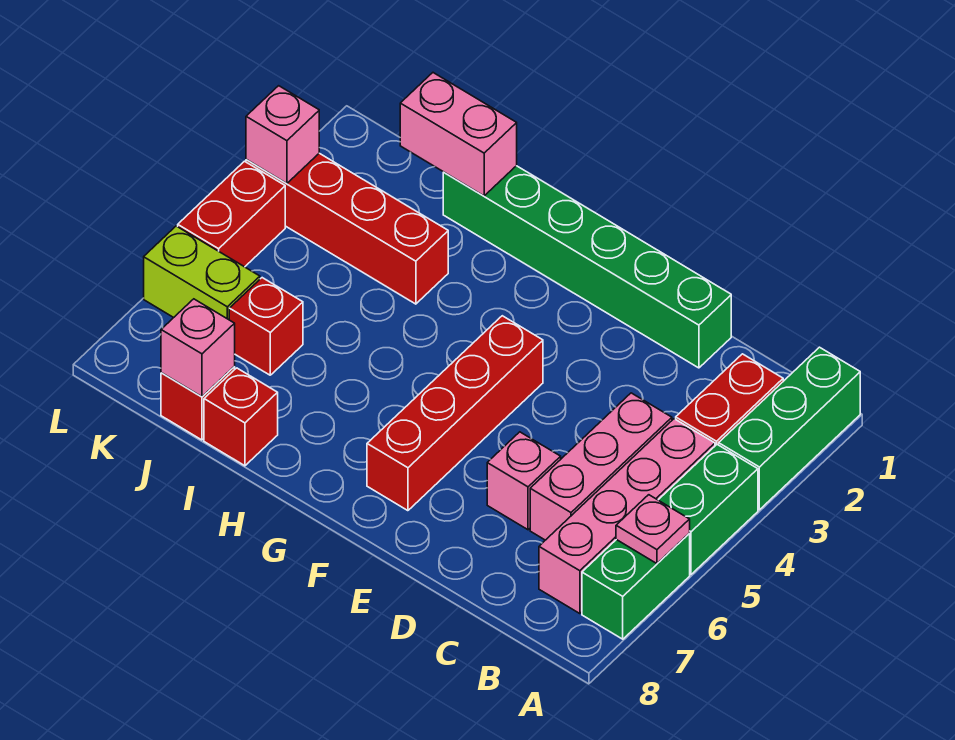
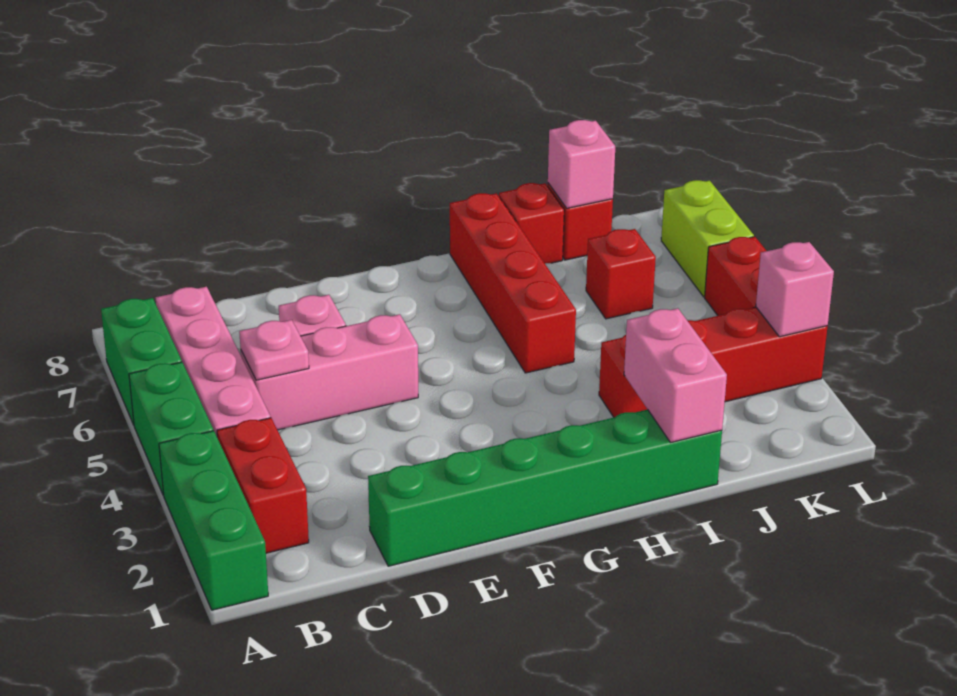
pink 1x1 plate [616,495,690,563] -> pink 1x1 plate moved to [239,320,309,380]
pink 1x3 brick [530,393,672,540] -> pink 1x3 brick turned to [241,314,418,430]
red 1x4 brick [367,316,543,511] -> red 1x4 brick moved to [450,193,576,373]
pink 1x2 brick [400,73,517,196] -> pink 1x2 brick turned to [624,308,727,443]
lime 1x2 brick [144,226,260,320] -> lime 1x2 brick turned to [661,180,754,297]

